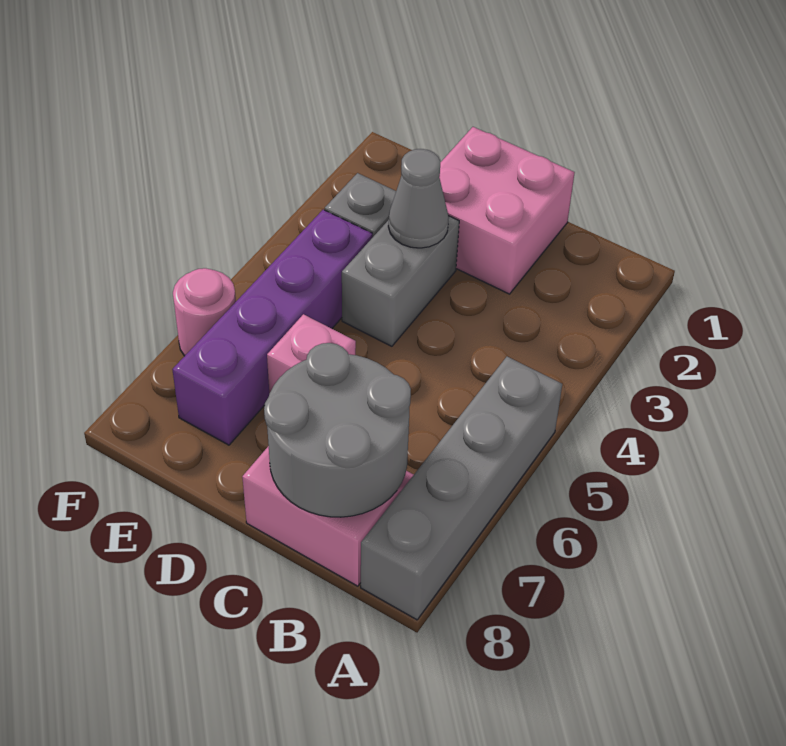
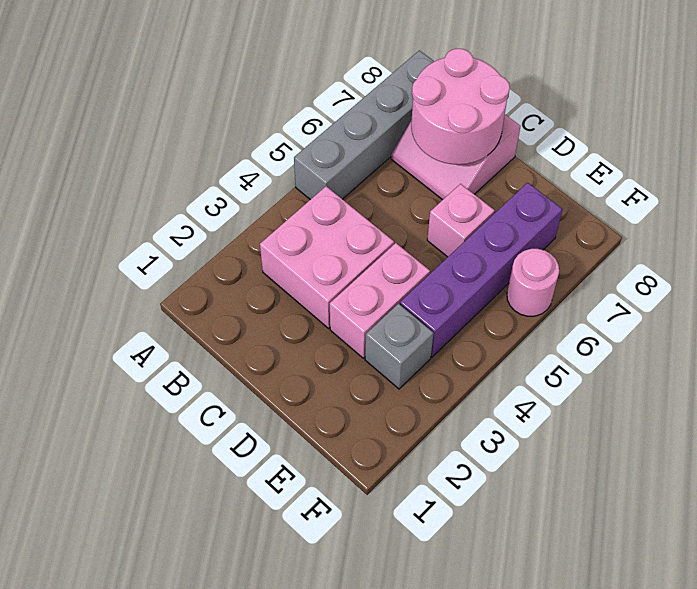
grey 2x2 round brick [264,343,411,517] -> pink 2x2 round brick [411,49,510,165]
pink 2x2 brick [439,127,575,294] -> pink 2x2 brick moved to [260,186,394,328]
grey 1x2 brick [342,216,459,346] -> pink 1x2 brick [330,243,430,358]
grey 1x1 cone [388,149,449,248] -> none

